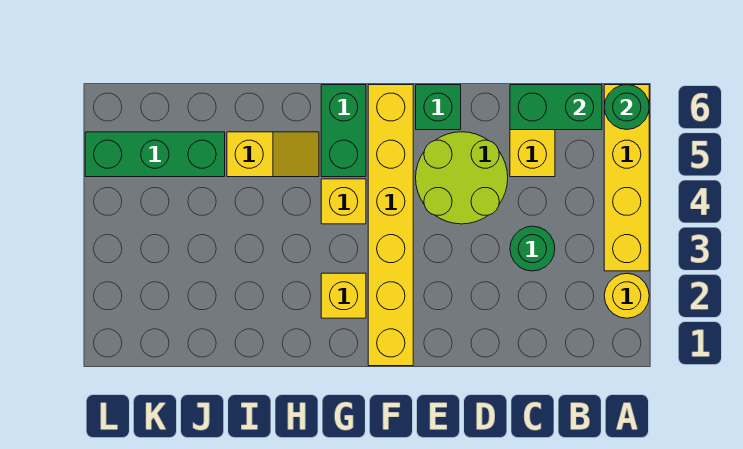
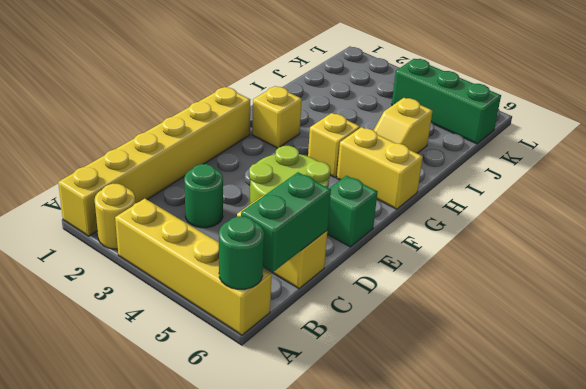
yellow 1x6 brick [368,85,413,366] -> yellow 1x6 brick turned to [58,87,250,236]
green 1x2 brick [321,85,366,177] -> yellow 1x2 brick [337,127,423,209]
green 1x3 brick [85,132,225,177] -> green 1x3 brick turned to [392,59,501,144]

